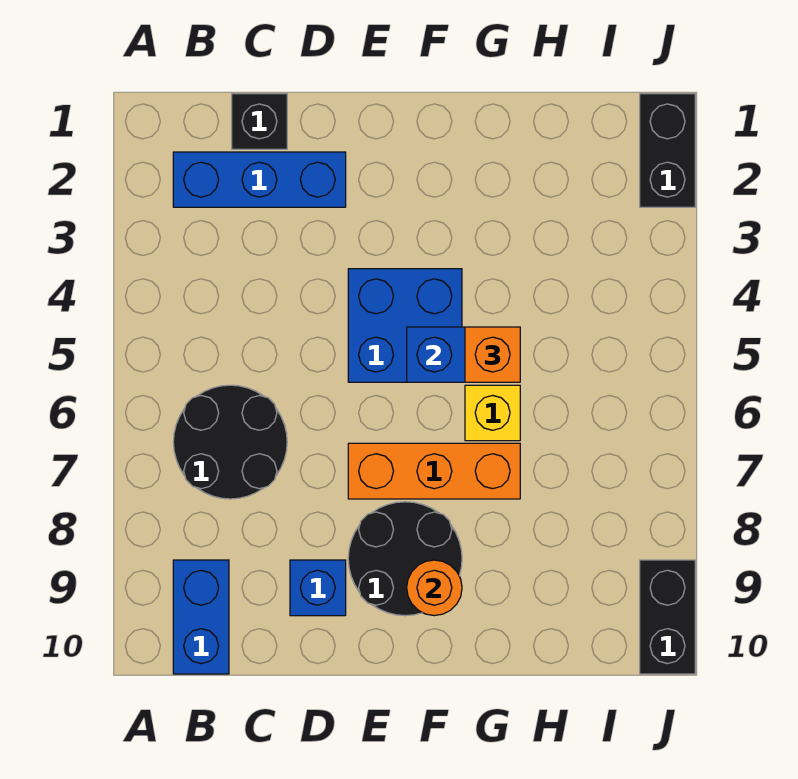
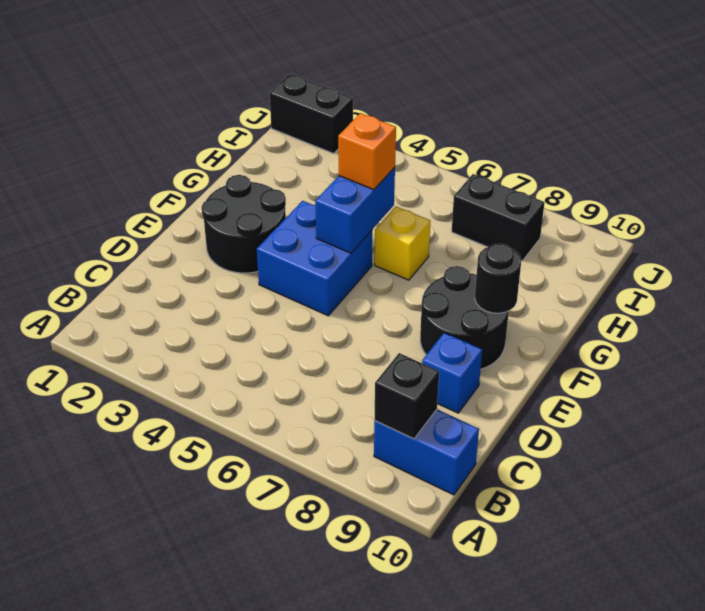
blue 1x3 brick [173,152,346,207] -> none
black 2x2 round brick [173,385,287,499] -> black 2x2 round brick moved to [202,175,286,273]
black 1x1 brick [232,94,287,149] -> black 1x1 brick moved to [375,353,439,439]
orange 1x3 brick [348,443,520,499] -> none
orange 1x1 round brick [407,560,462,616] -> black 1x1 round brick [475,244,521,313]
black 1x2 brick [640,560,695,674] -> black 1x2 brick moved to [452,174,545,261]

